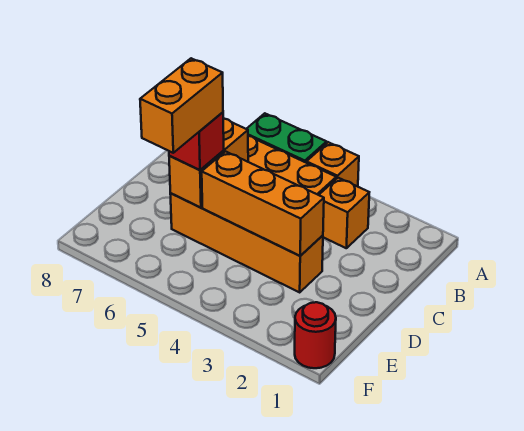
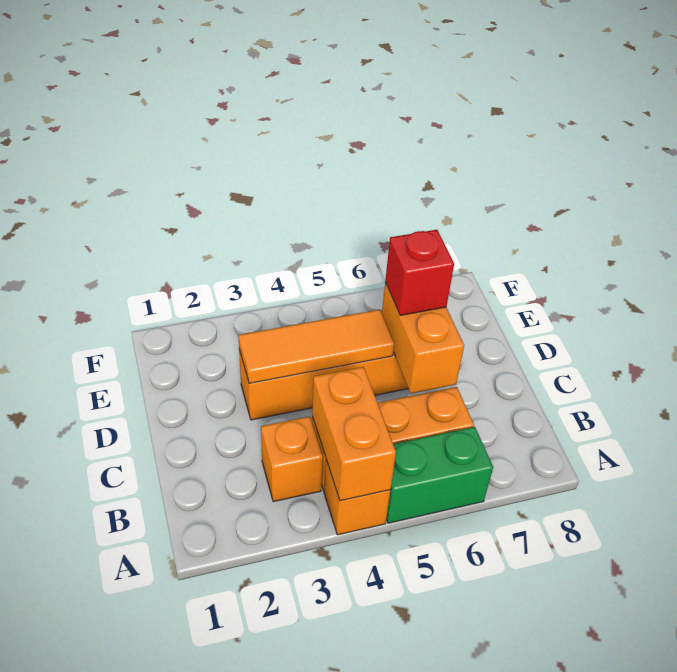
orange 1x3 brick [202,151,324,256] -> orange 1x3 tile [238,309,394,383]
orange 1x2 brick [140,58,223,153] -> orange 1x2 brick moved to [312,367,396,501]
red 1x1 round brick [295,302,336,368] -> none

